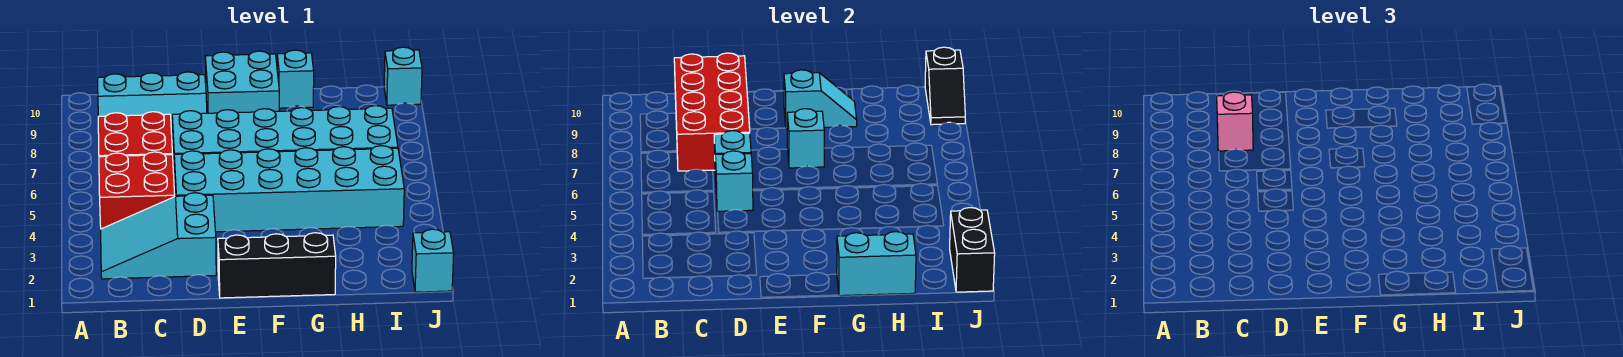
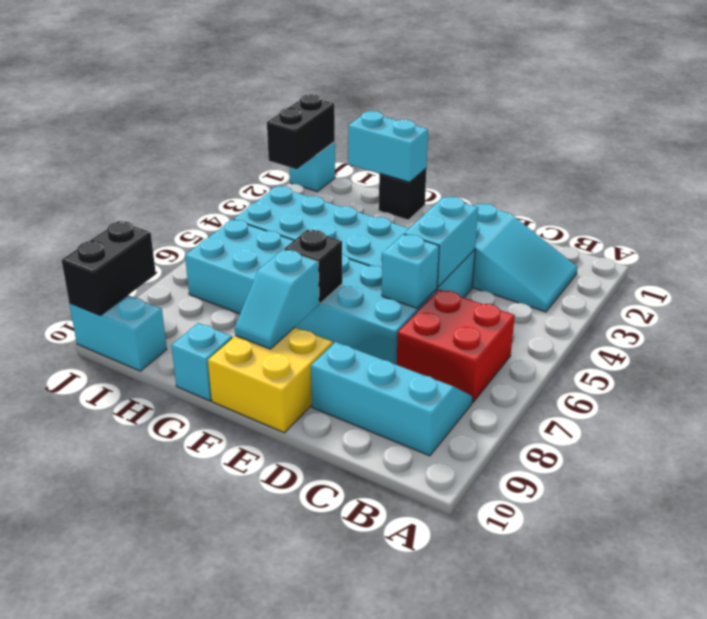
red 2x2 brick [99,152,175,229] -> none
red 2x4 brick [674,53,750,171] -> none
pink 1x1 brick [1217,92,1253,151] -> none
cyan 1x1 brick [715,151,753,212] -> cyan 1x2 brick [404,197,478,287]
black 1x3 brick [218,233,336,298] -> black 1x1 brick [379,169,426,220]
cyan 2x2 brick [205,51,279,113] -> yellow 2x2 brick [208,327,333,433]
cyan 1x1 brick [787,109,824,168] -> black 1x1 brick [284,230,342,303]
cyan 1x2 slope [784,70,857,129] -> cyan 1x2 slope turned to [235,250,319,349]
black 1x2 slope [925,47,965,125] -> black 1x2 brick [62,221,156,315]
cyan 1x1 brick [384,47,422,105] -> cyan 1x2 brick [69,296,167,371]

